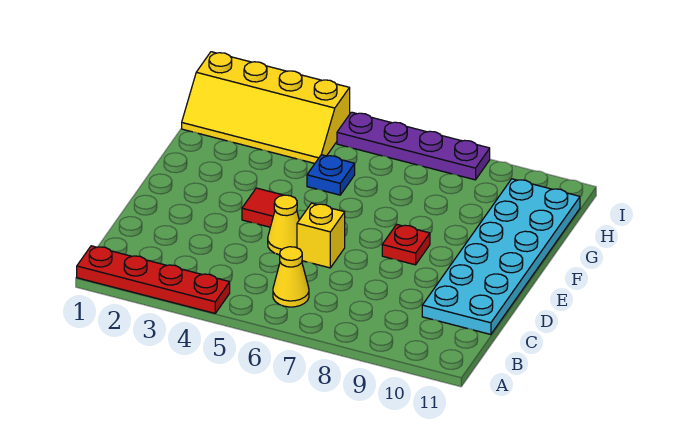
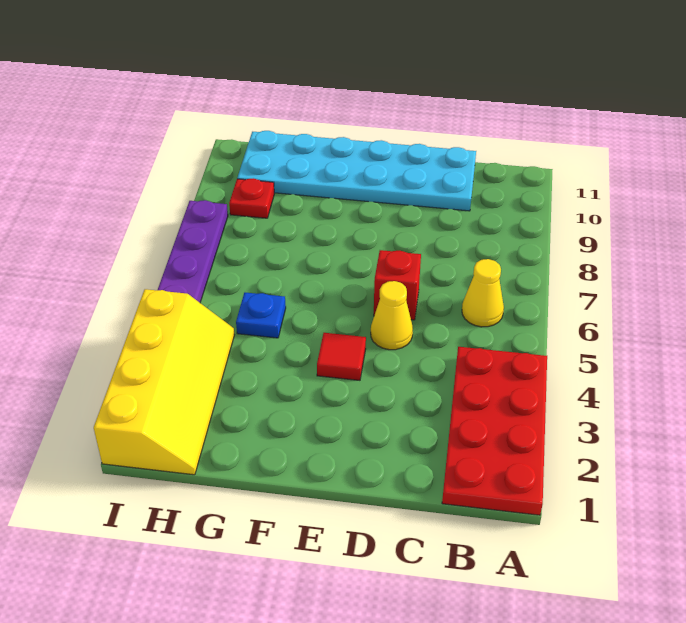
red 1x4 plate [77,246,230,313] -> red 2x4 plate [442,347,547,515]
yellow 1x1 brick [297,203,345,268] -> red 1x1 brick [374,250,421,320]
red 1x1 plate [382,224,430,265] -> red 1x1 plate moved to [229,178,274,218]

